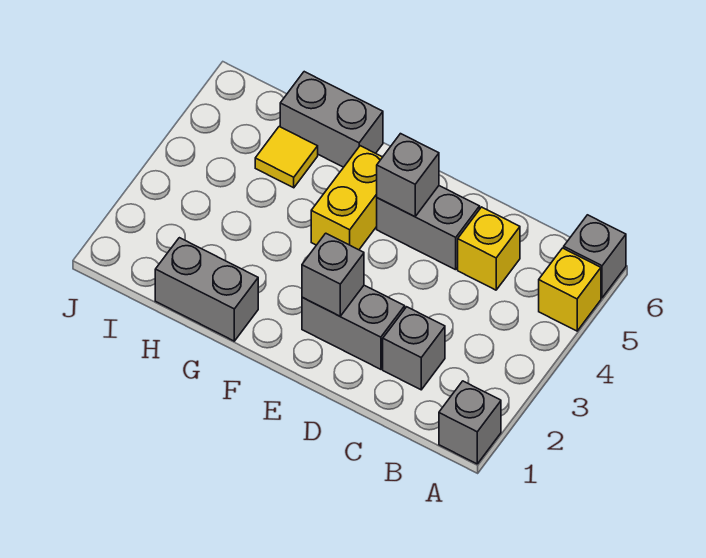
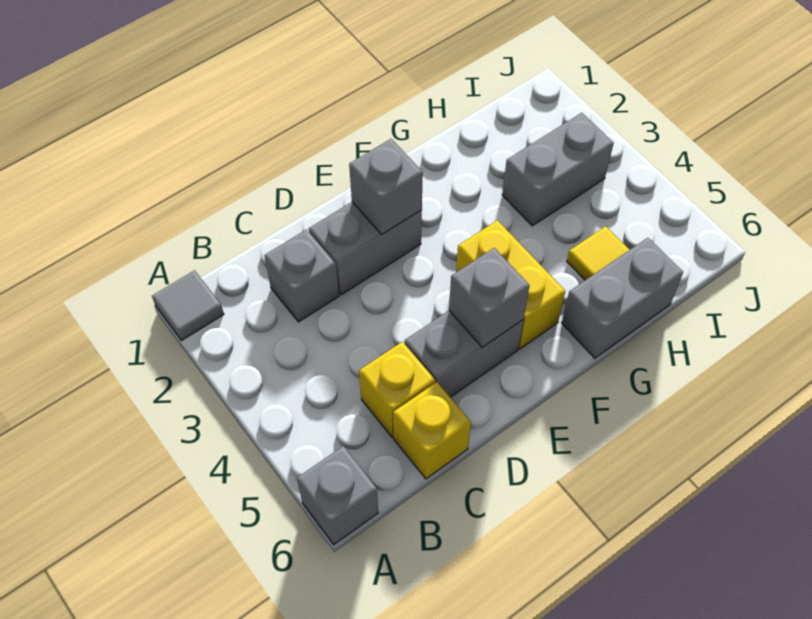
grey 1x1 brick [439,381,501,464] -> grey 1x1 tile [152,270,224,341]
yellow 1x1 brick [539,248,601,331] -> yellow 1x1 brick moved to [393,382,471,479]
grey 1x2 brick [155,238,258,341] -> grey 1x2 brick moved to [502,113,614,226]

